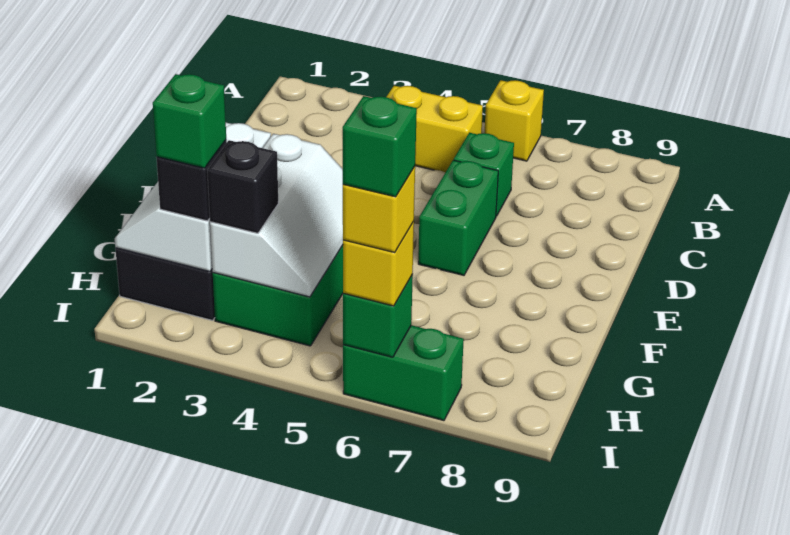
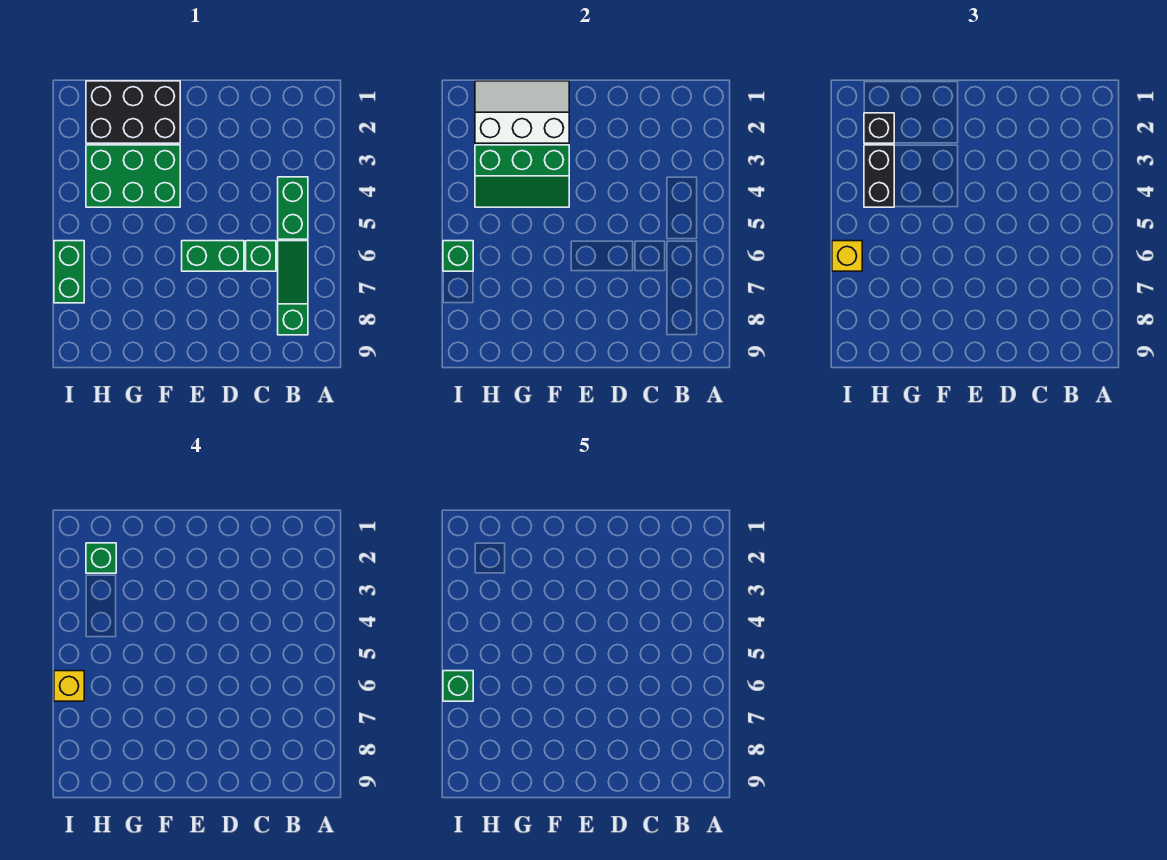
yellow 1x1 brick [484,80,544,161] -> none
yellow 1x2 brick [387,86,483,173] -> green 1x2 brick [278,177,308,239]
none -> green 1x3 slope [278,241,308,335]
white 2x3 slope [210,134,343,297] -> green 2x3 slope [475,145,569,207]
black 1x1 brick [207,140,278,233] -> black 1x2 brick [864,145,894,207]

